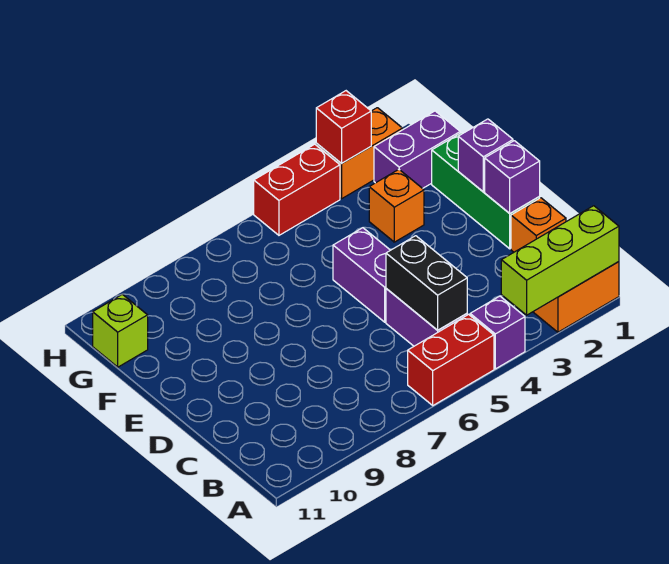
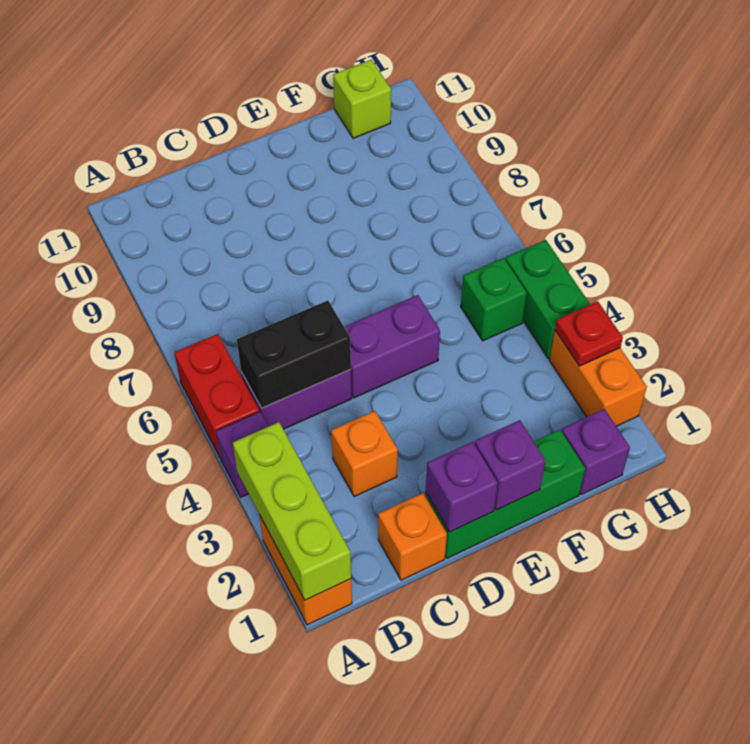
orange 1x1 brick [369,169,424,242] -> orange 1x1 brick moved to [331,411,398,497]
purple 1x2 brick [374,111,460,188] -> purple 1x1 brick [562,409,630,495]
none -> green 1x1 brick [461,258,527,341]
red 1x1 brick [316,91,371,164] -> red 1x1 plate [555,302,623,366]
red 1x2 brick [254,144,340,235] -> green 1x2 brick [506,240,590,359]

